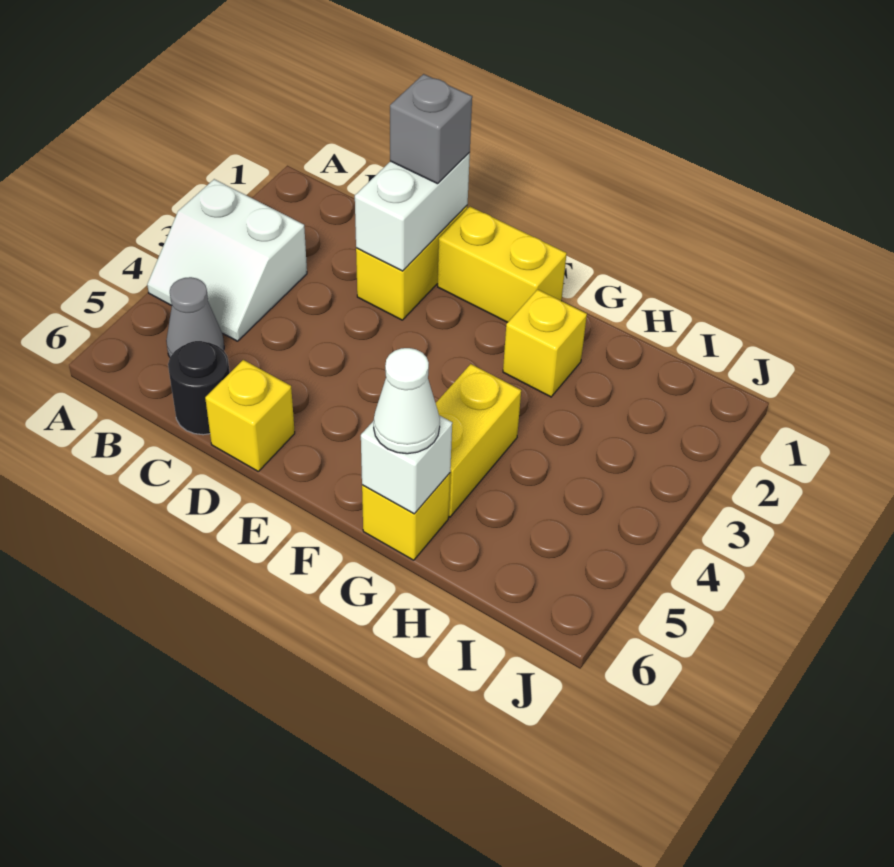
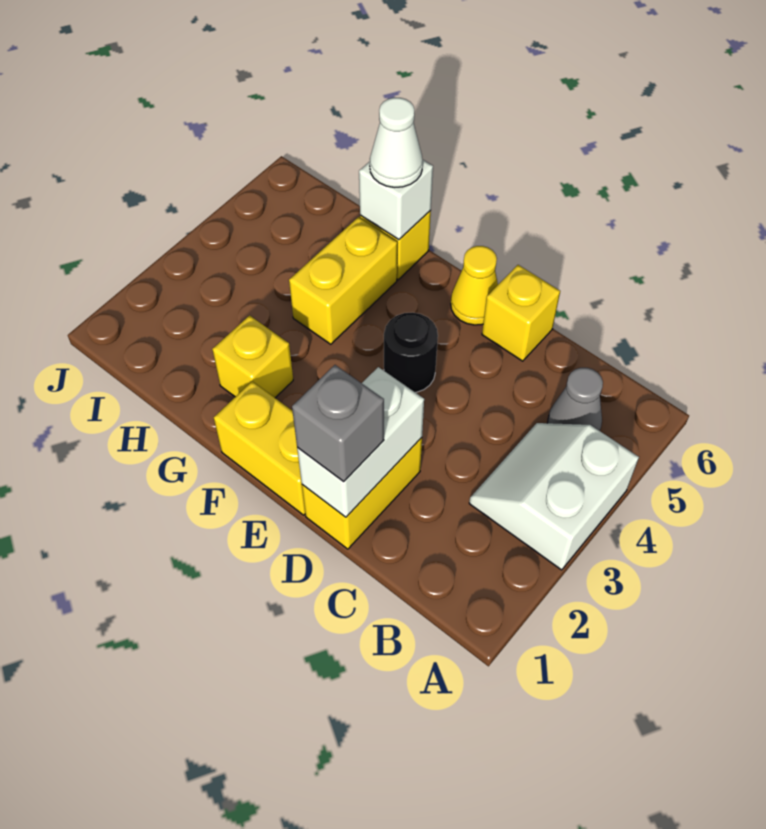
white 2x2 slope [147,179,307,341] -> white 2x2 slope turned to [469,423,639,570]
black 1x1 round brick [168,341,230,435] -> black 1x1 round brick moved to [384,312,438,393]
none -> yellow 1x1 cone [451,246,498,325]

